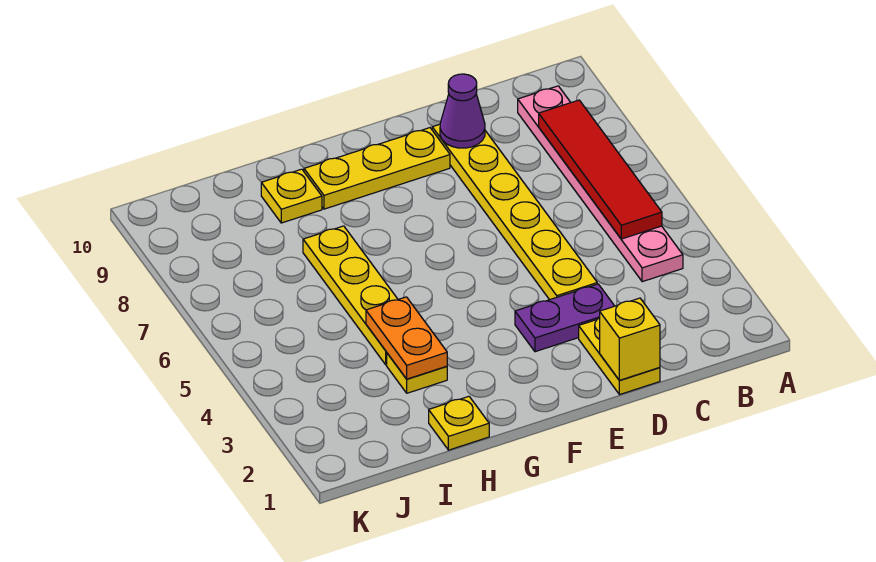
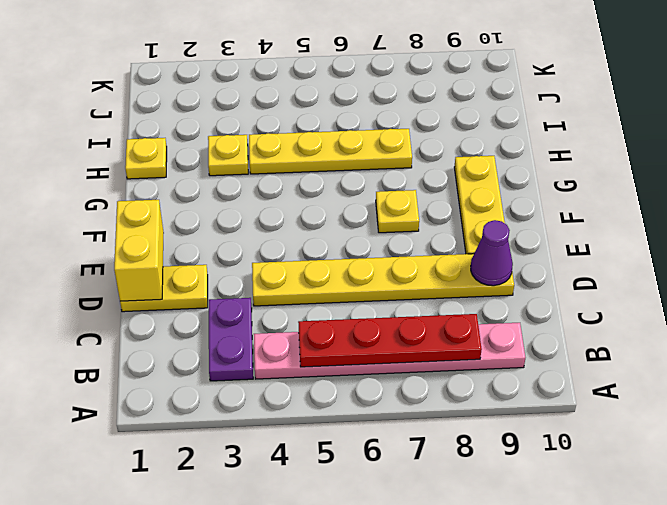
red 1x4 tile [539,100,662,239] -> red 1x4 plate [298,314,482,367]
yellow 1x1 brick [600,298,660,380] -> yellow 1x2 brick [114,200,164,301]
purple 1x2 plate [515,284,614,352] -> purple 1x2 plate moved to [209,298,253,381]
orange 1x2 plate [366,297,447,379] -> none
yellow 1x1 plate [261,169,322,223] -> yellow 1x1 plate moved to [376,190,419,233]

